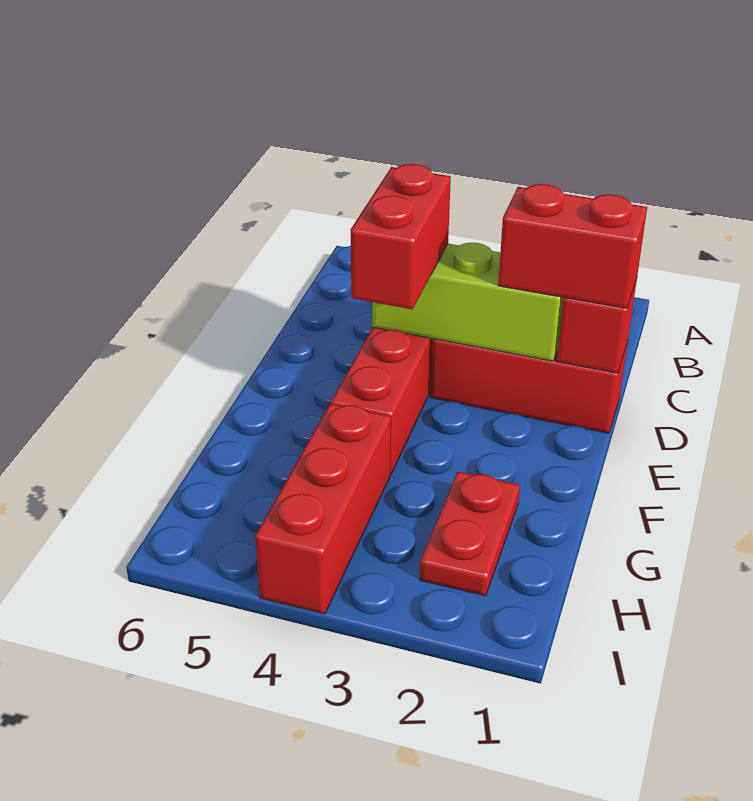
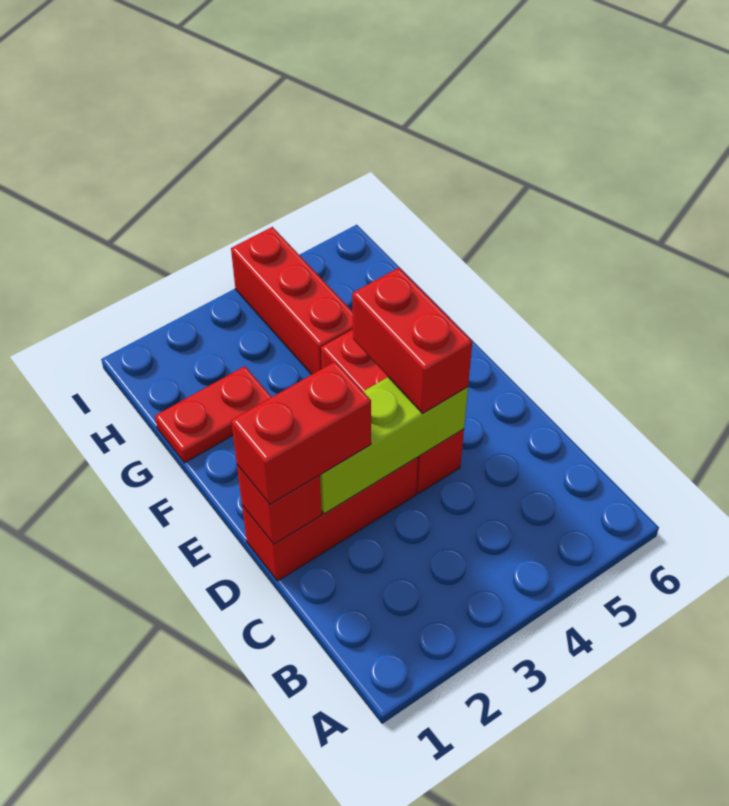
red 1x2 plate [420,472,520,596] -> red 1x2 plate turned to [155,366,271,463]

